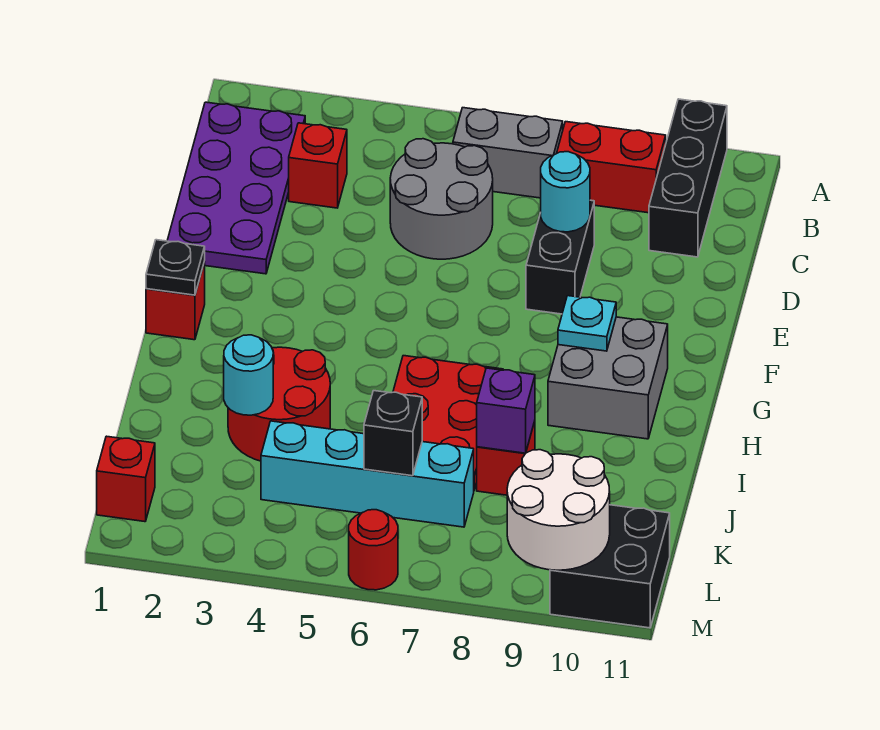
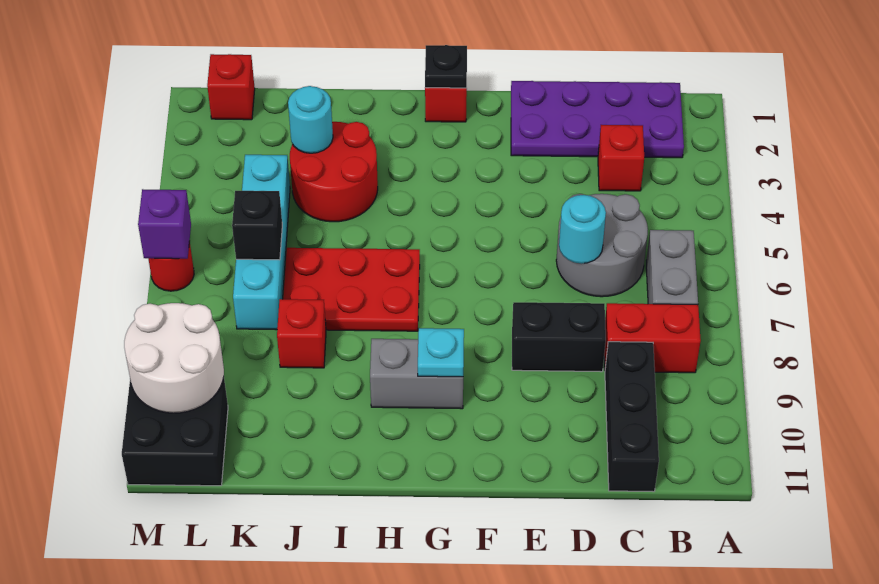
black 1x3 brick [649,99,727,257] -> black 1x3 brick turned to [605,342,659,492]
red 1x2 brick [557,122,666,213] -> red 1x2 brick turned to [604,303,701,373]
cyan 1x1 round brick [541,152,590,232] -> cyan 1x1 round brick moved to [559,195,606,264]
grey 2x2 brick [548,317,668,439] -> grey 1x2 brick [370,339,463,409]
purple 1x1 brick [477,368,535,453] -> purple 1x1 brick moved to [138,189,191,259]

